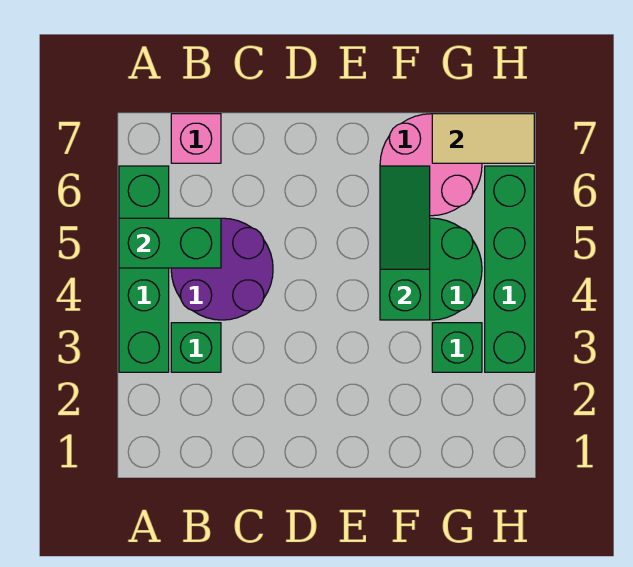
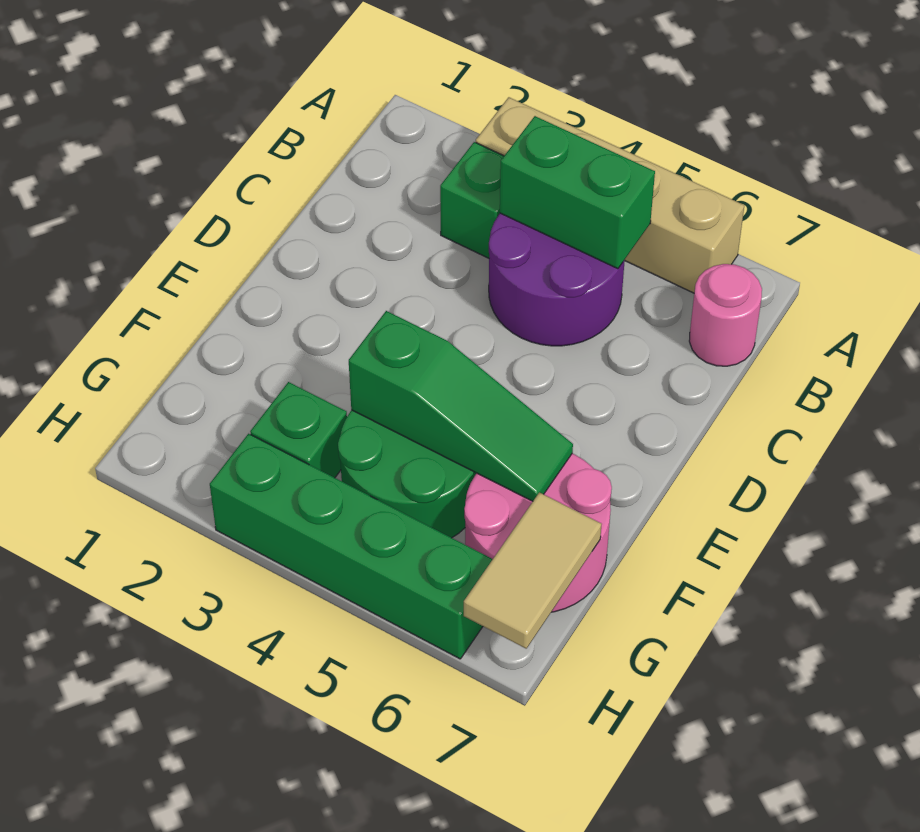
green 1x4 brick [119,166,169,372] -> tan 1x4 brick [476,97,744,293]
green 1x2 brick [119,218,221,268] -> green 1x2 brick turned to [500,116,655,269]
pink 1x1 brick [171,114,221,163] -> pink 1x1 round brick [689,264,762,366]

